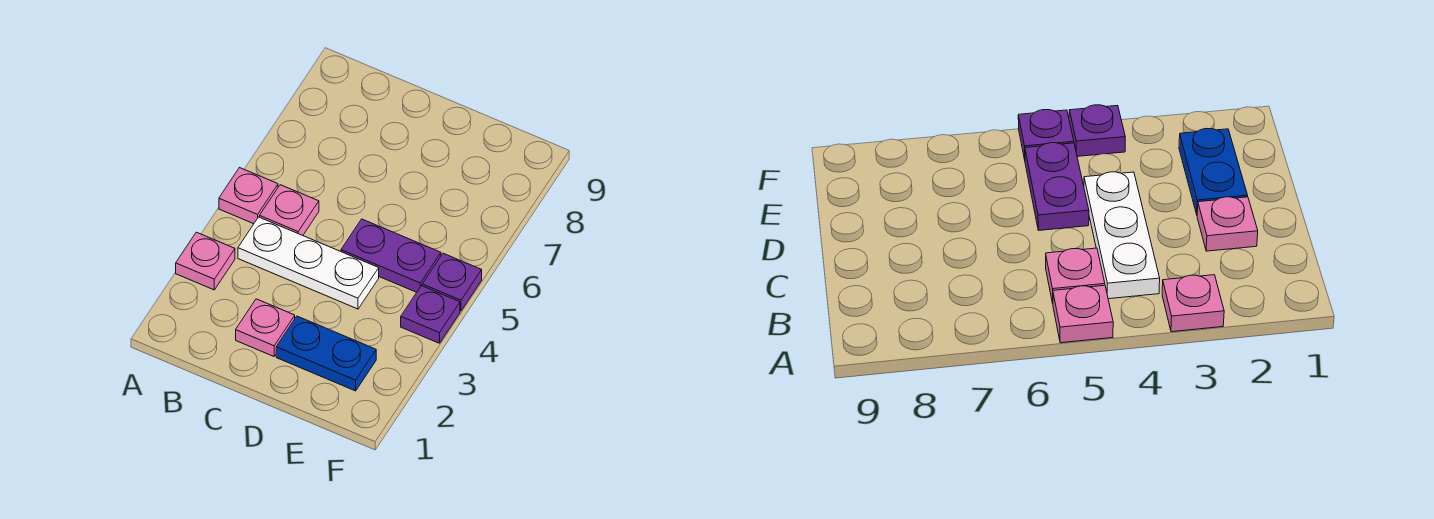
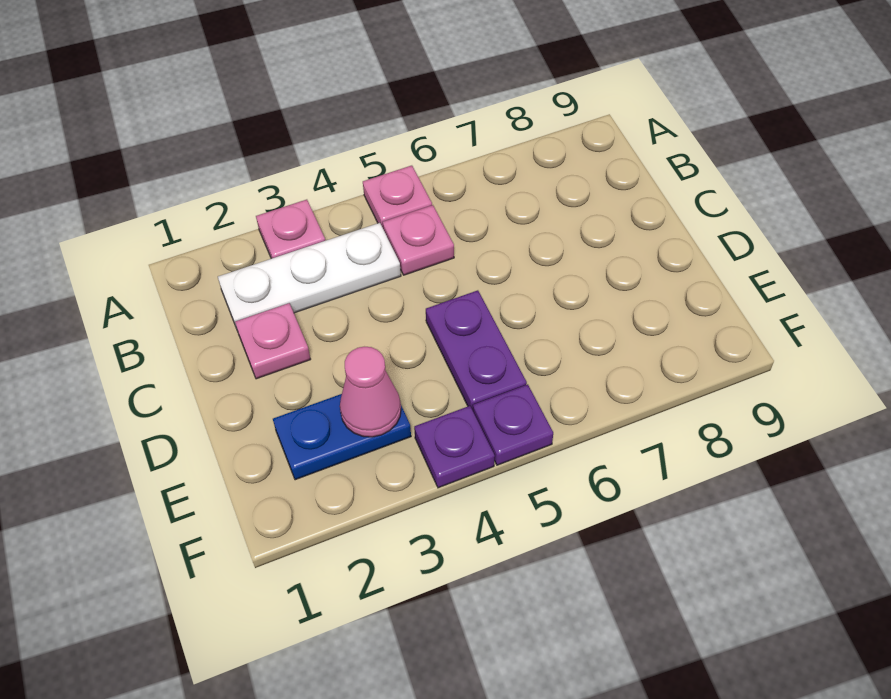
white 1x3 plate [238,217,379,309] -> white 1x3 plate turned to [218,223,401,328]
blue 1x2 plate [276,316,376,391] -> blue 1x2 plate turned to [273,394,411,480]
none -> pink 1x1 cone [340,347,401,437]

